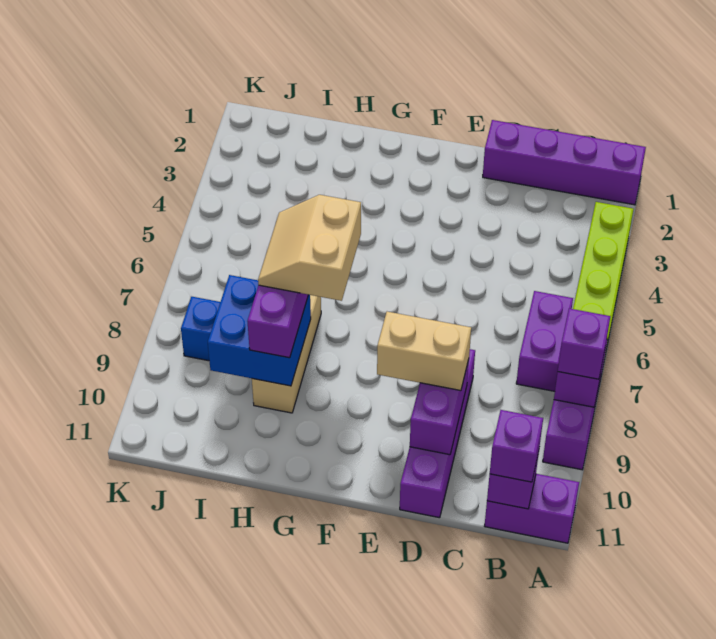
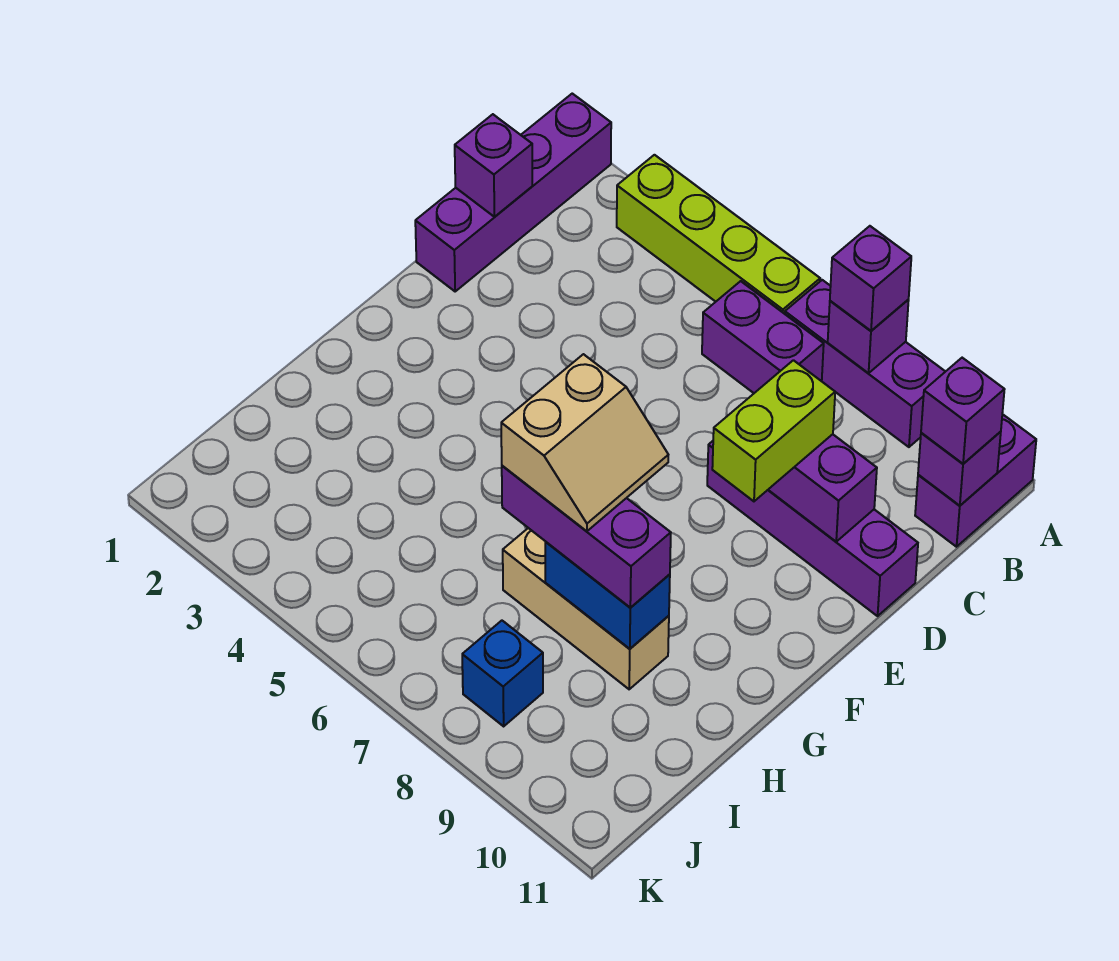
none -> purple 1x1 brick [455,114,532,217]
tan 1x2 brick [377,312,471,390] -> lime 1x2 brick [712,360,835,501]
tan 2x2 slope [258,195,361,301] -> tan 2x2 slope turned to [501,354,668,531]
blue 2x2 brick [208,275,311,386] -> blue 1x2 brick [545,542,670,649]

